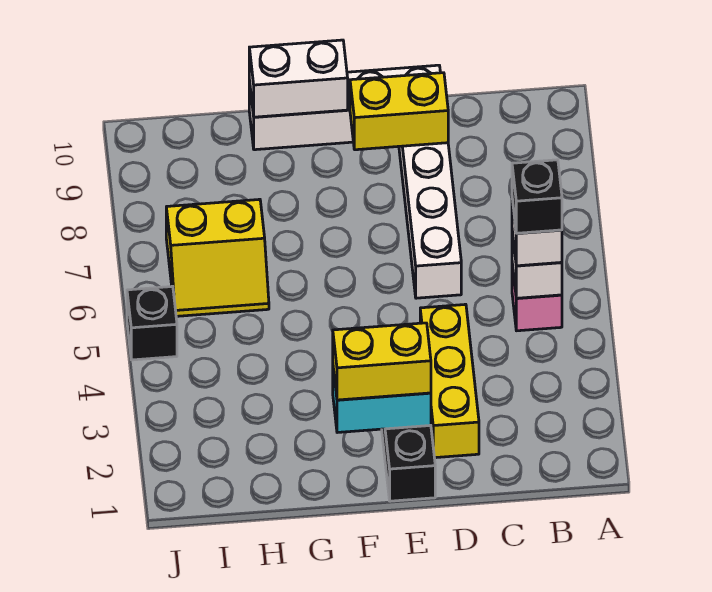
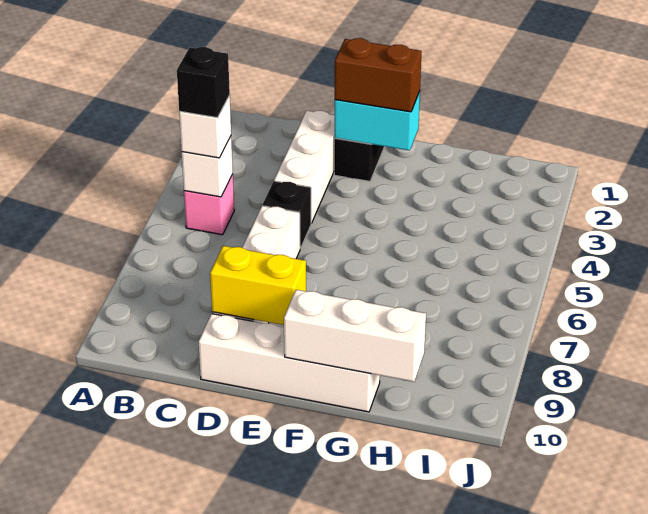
yellow 1x3 brick [420,304,479,458] -> white 1x3 brick [274,111,335,223]
yellow 1x2 brick [333,323,431,400] -> brown 1x2 brick [335,38,422,112]
white 1x2 brick [249,40,348,117] -> white 1x3 brick [284,290,426,382]
yellow 2x2 slope [166,199,269,316] -> none
black 1x1 brick [127,286,177,360] -> black 1x1 brick moved to [263,181,311,248]

